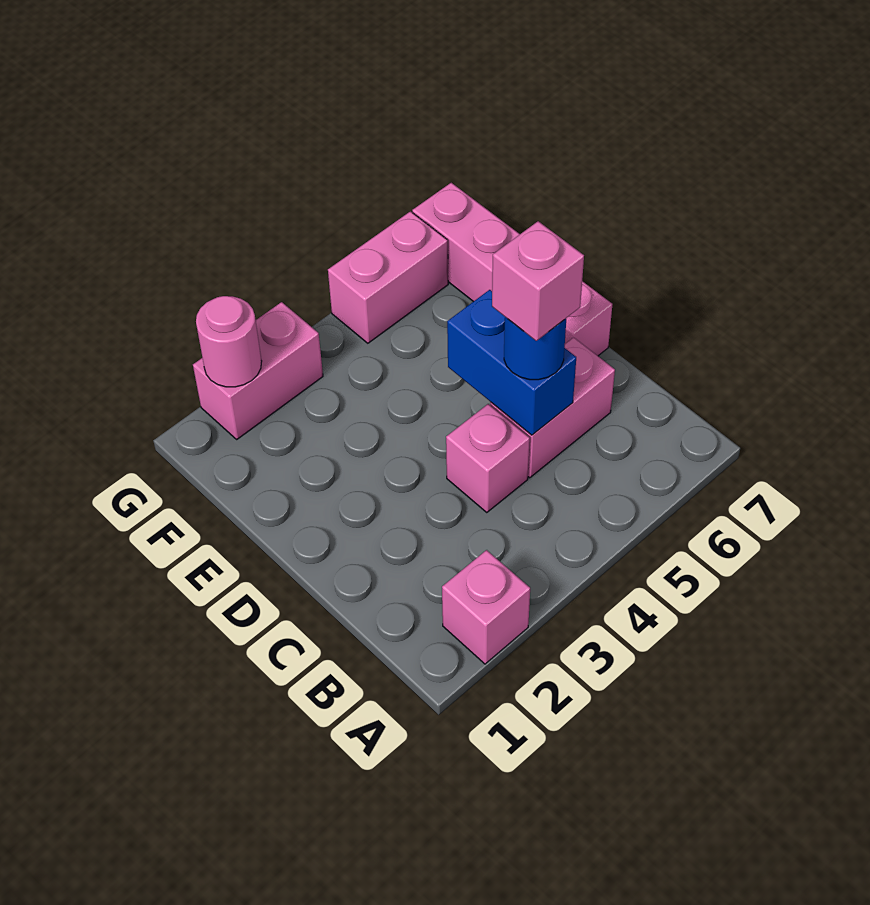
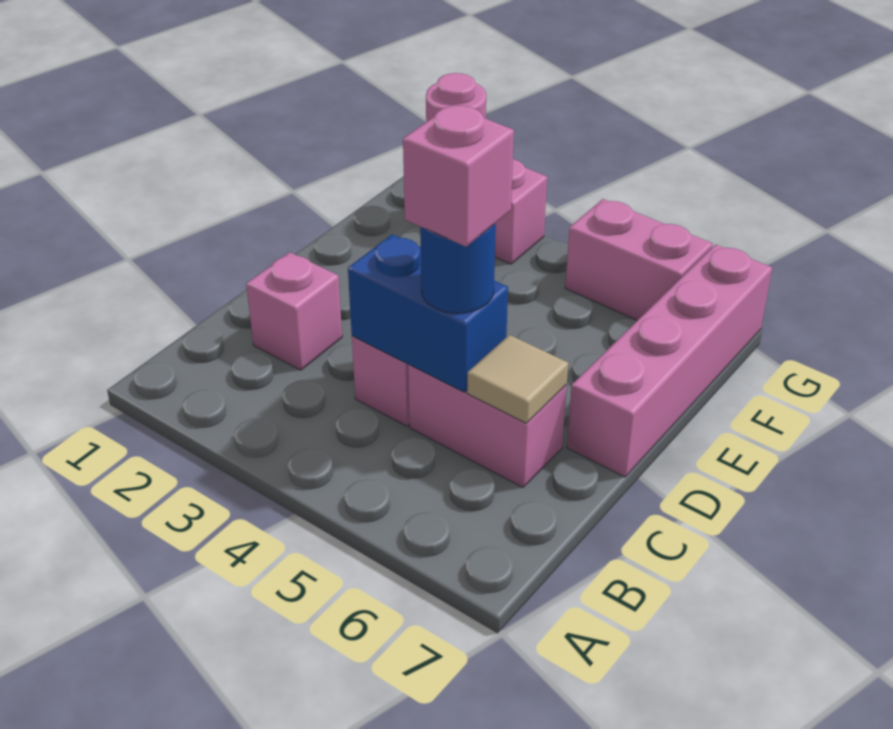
pink 1x1 brick [442,550,530,664] -> pink 1x1 brick moved to [246,252,342,370]
blue 1x2 brick [447,290,576,435] -> blue 1x2 brick turned to [348,234,508,392]
none -> tan 1x1 tile [467,335,568,423]

